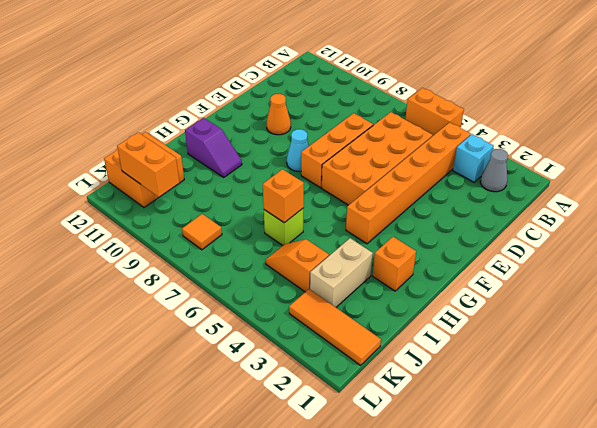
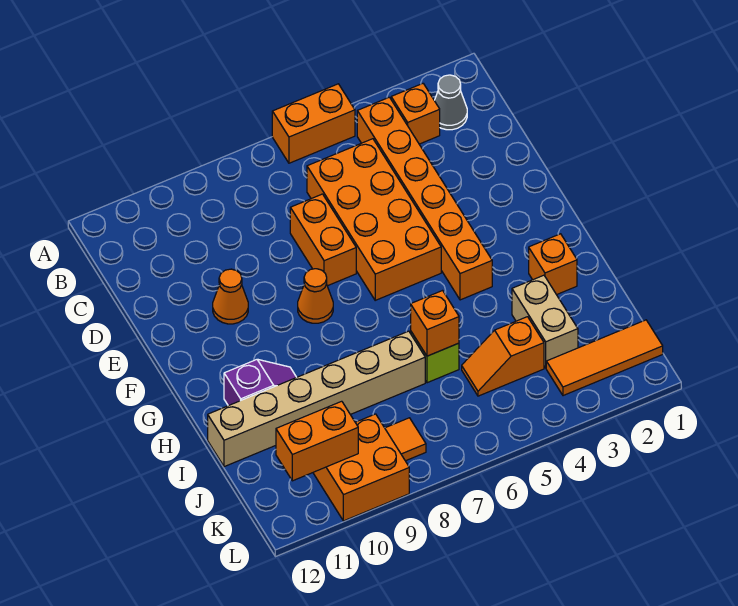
cyan 1x1 brick [453,134,494,182] -> orange 1x1 brick [391,84,440,144]
orange 1x3 brick [301,113,373,188] -> orange 1x2 brick [290,194,356,286]
cyan 1x1 cone [287,129,309,171] -> orange 1x1 cone [298,269,333,323]
none -> tan 1x6 brick [208,331,425,467]
orange 2x2 brick [104,132,184,207] -> orange 2x2 brick moved to [313,414,409,521]

